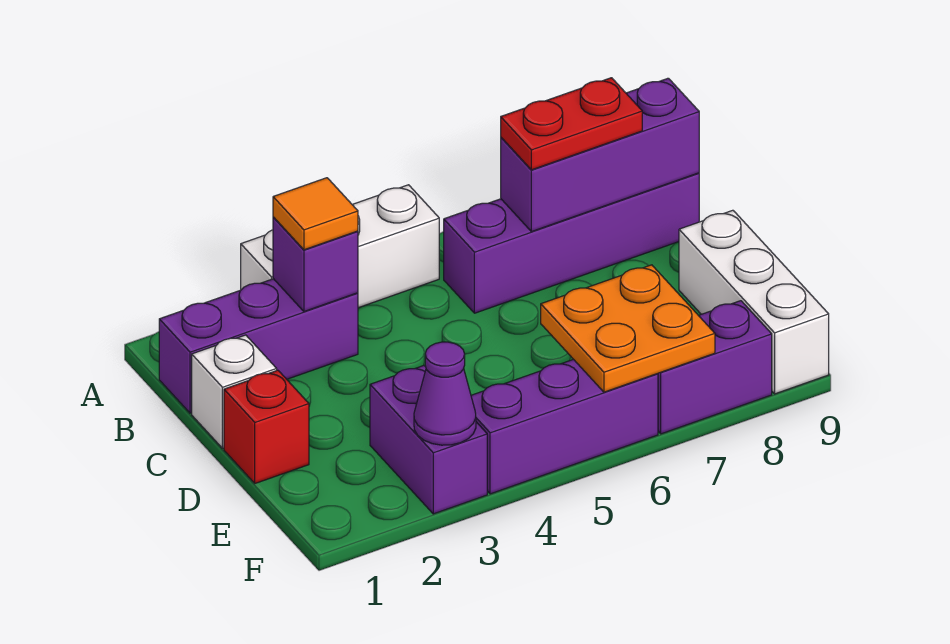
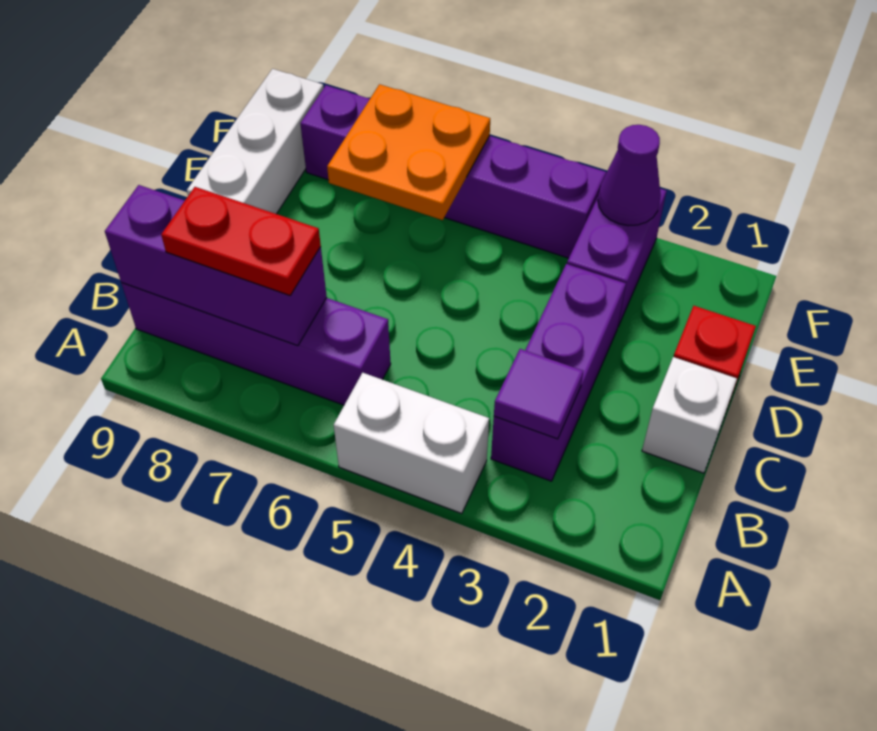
white 1x3 brick [241,185,439,308] -> white 1x2 brick [334,373,489,514]
purple 1x3 brick [159,279,358,413] -> purple 1x3 brick turned to [491,264,626,481]
purple 1x1 brick [273,217,358,311] -> purple 1x1 tile [494,349,583,439]
orange 1x1 tile [273,178,358,250] -> none

